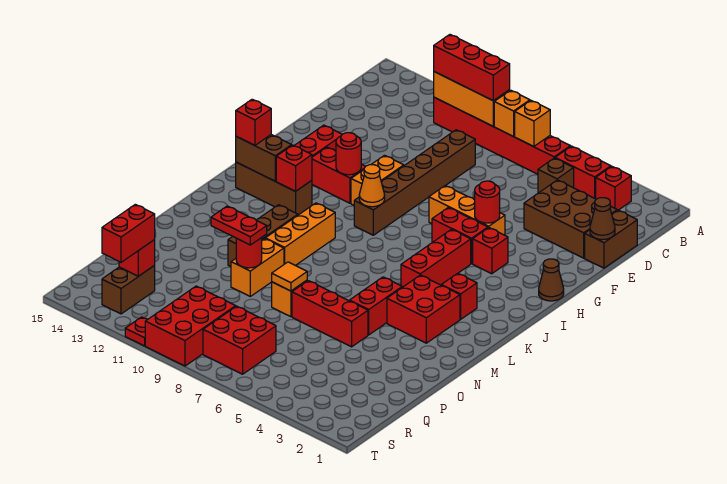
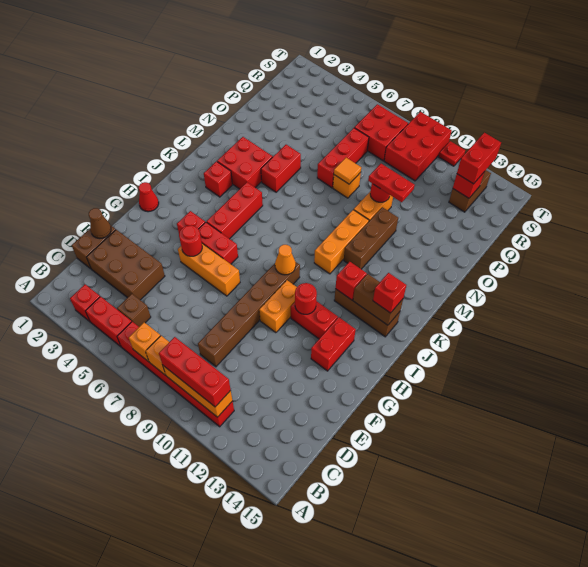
brown 1x1 cone [539,259,564,301] -> red 1x1 cone [139,182,159,212]
red 1x3 brick [292,281,368,347] -> red 1x3 brick turned to [317,128,369,188]

